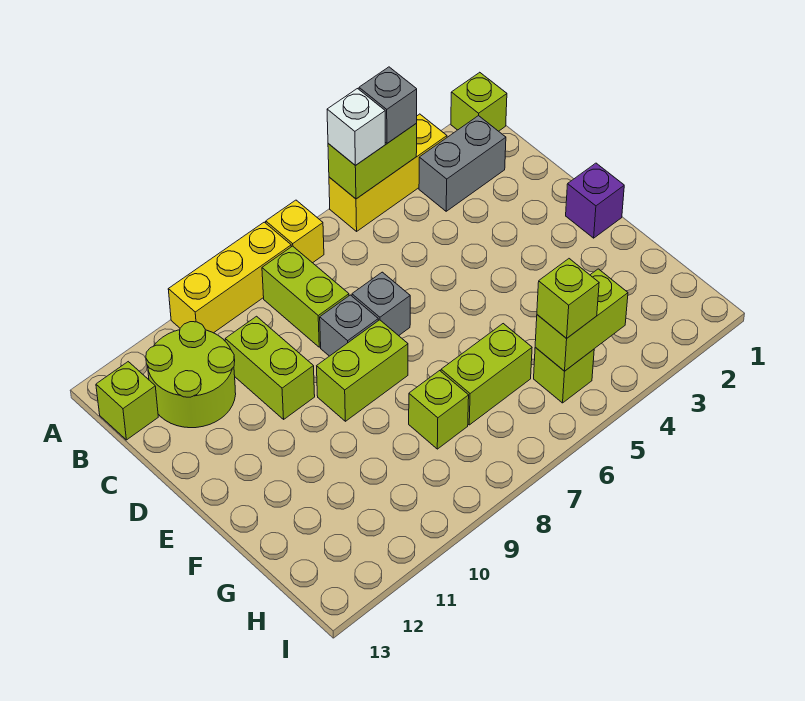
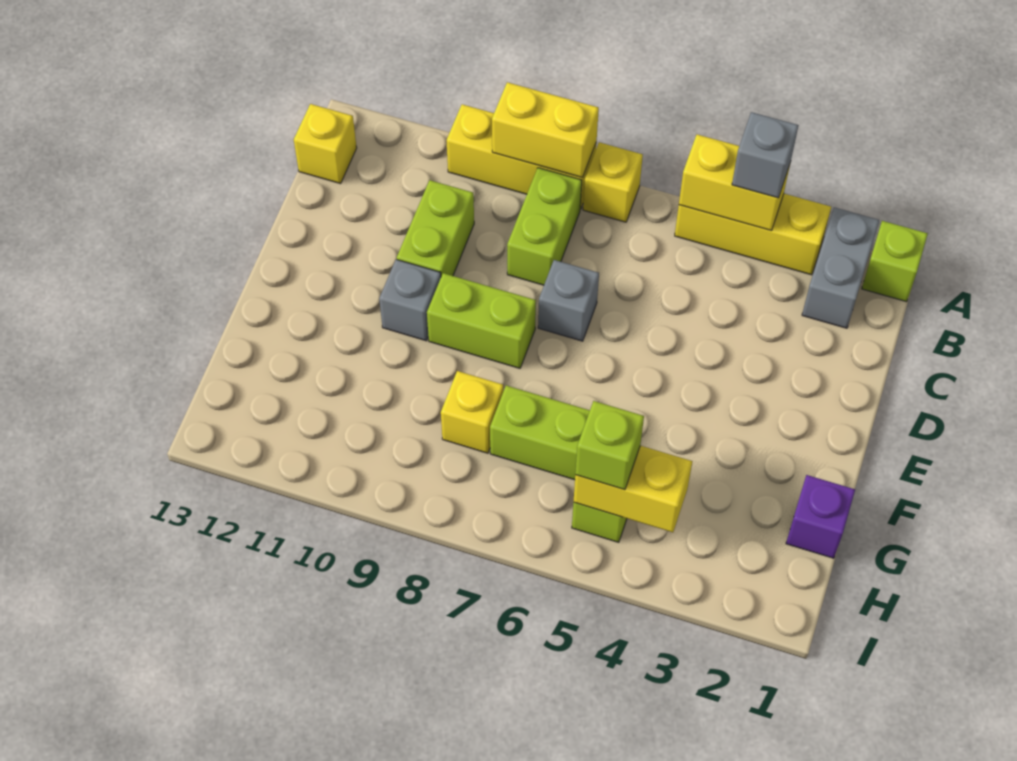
lime 1x2 brick [328,124,417,199] -> yellow 1x2 brick [679,134,790,231]
white 1x1 brick [327,89,385,166] -> none
none -> yellow 1x2 brick [492,82,599,178]
grey 1x2 brick [419,116,506,211] -> grey 1x2 brick turned to [802,207,879,328]
lime 2x2 round brick [146,322,236,428] -> none
lime 1x1 brick [96,362,158,440] -> yellow 1x1 brick [294,104,357,184]
grey 1x1 brick [320,295,378,356] -> grey 1x1 brick moved to [379,259,441,341]
purple 1x1 brick [566,163,624,238] -> purple 1x1 brick moved to [786,475,855,558]
lime 1x1 brick [409,371,469,449] -> yellow 1x1 brick [441,371,504,453]
lime 1x2 brick [535,269,628,371] -> yellow 1x2 brick [574,446,692,532]

